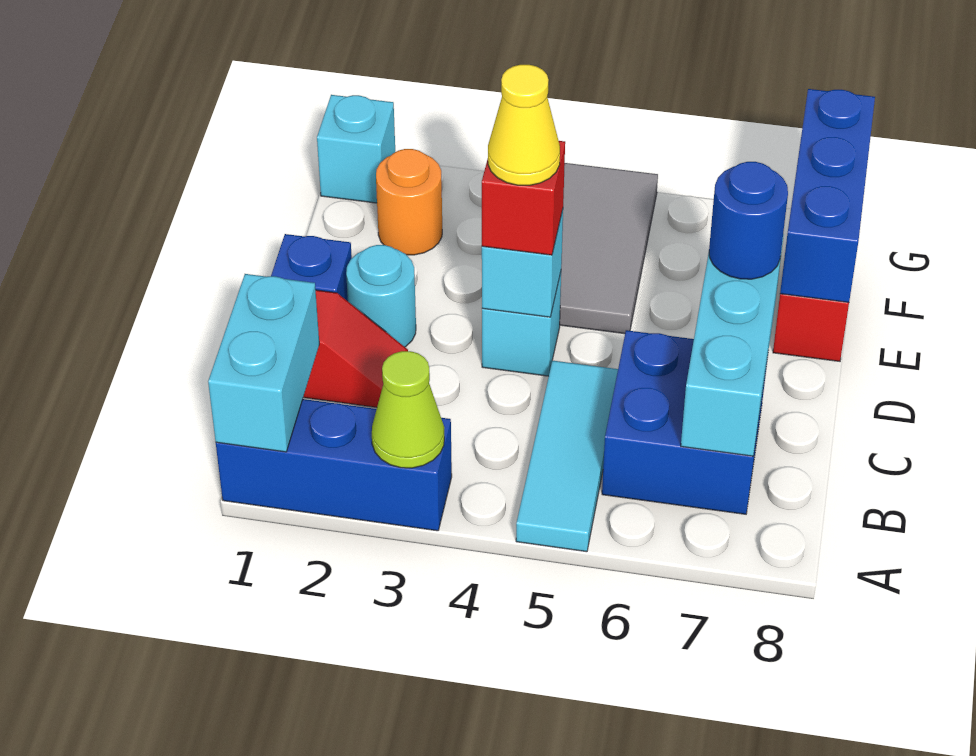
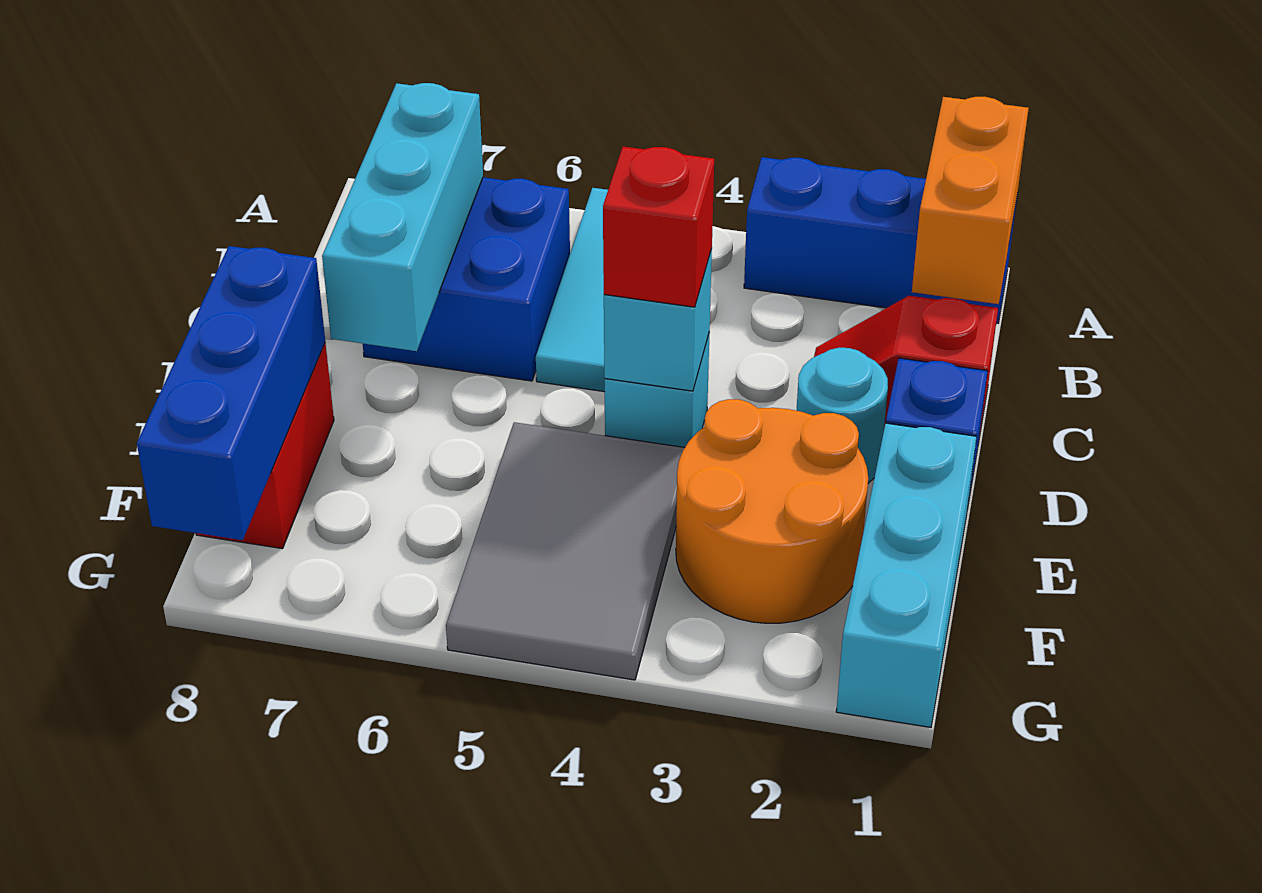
cyan 1x2 brick [208,274,319,452] -> orange 1x2 brick [912,97,1029,304]
lime 1x1 cone [372,351,444,468] -> none
yellow 1x1 cone [488,65,560,185] -> none
blue 1x1 round brick [709,162,788,279] -> none
orange 1x1 round brick [376,149,442,255] -> orange 2x2 round brick [676,399,868,623]
cyan 1x1 brick [317,95,395,203] -> cyan 1x3 brick [836,423,977,727]

